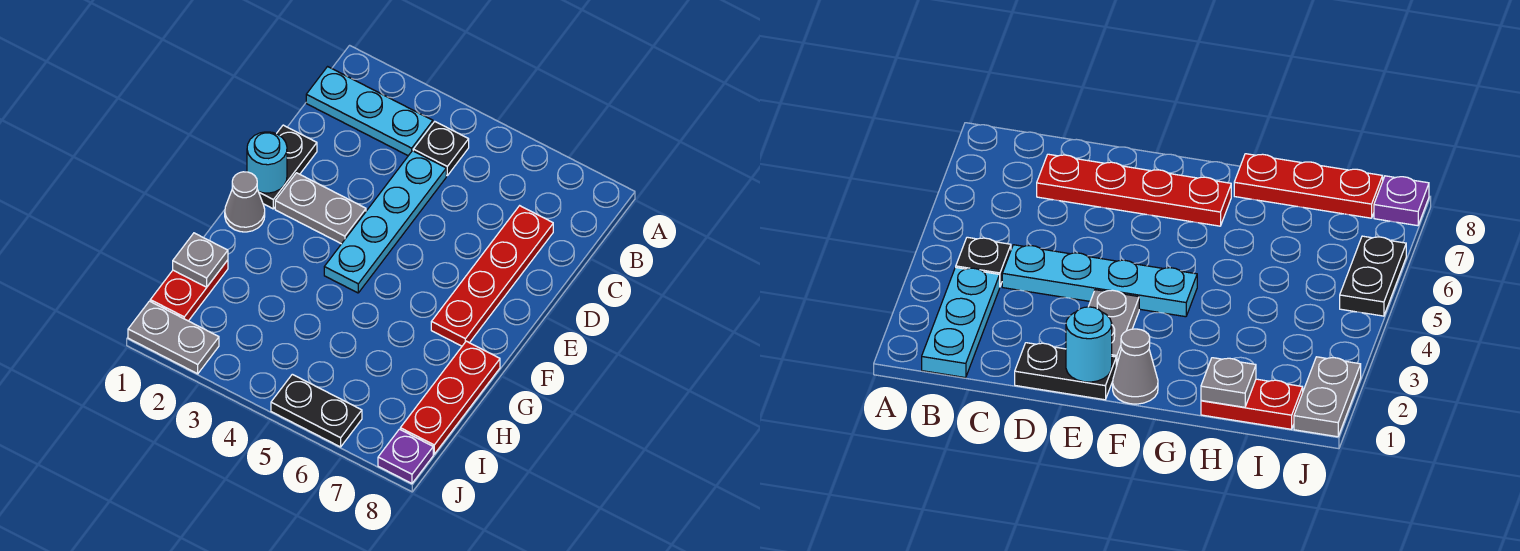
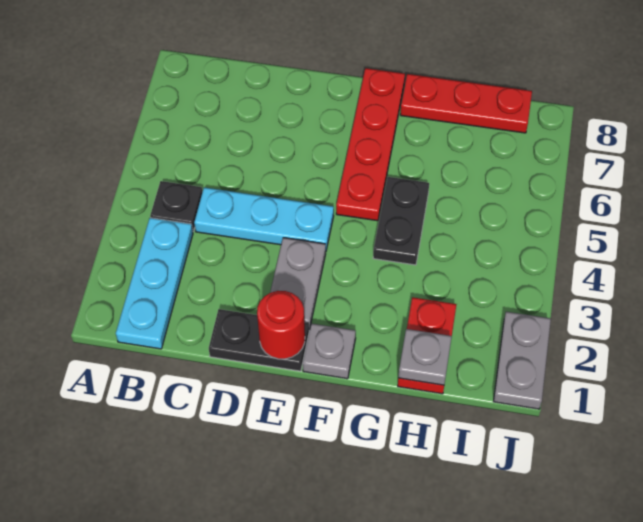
cyan 1x4 plate [324,151,446,293] -> cyan 1x3 plate [194,187,334,250]
red 1x4 plate [431,206,553,346] -> red 1x4 plate turned to [336,68,405,221]
cyan 1x1 round brick [247,132,287,193] -> red 1x1 round brick [257,291,305,359]
grey 1x1 cone [225,172,265,232] -> grey 1x1 plate [303,323,356,379]
red 1x2 plate [150,260,228,321] -> red 1x2 plate turned to [398,297,457,394]
black 1x2 plate [271,374,362,447] -> black 1x2 plate moved to [373,177,429,265]
purple 1x1 plate [378,429,433,483] -> none

